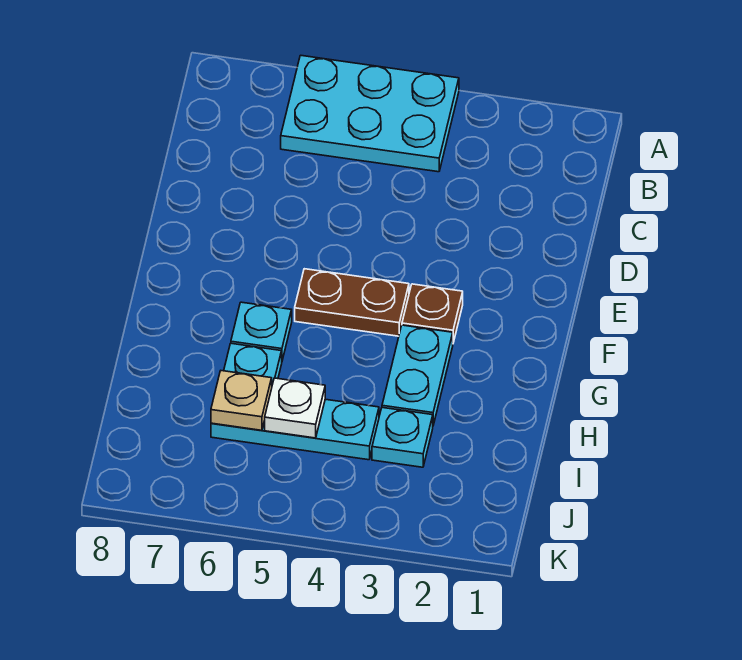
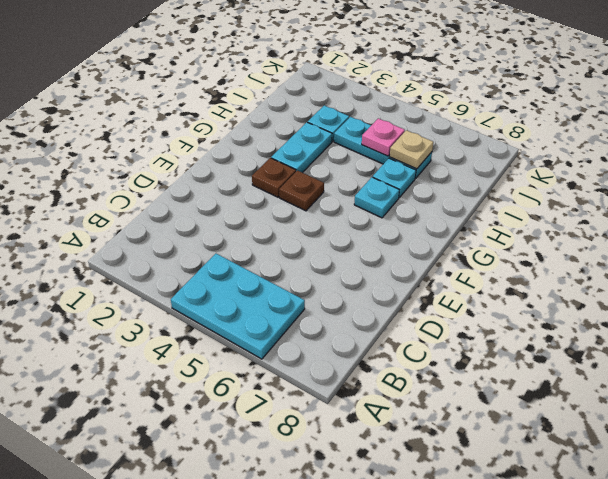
brown 1x2 plate [295,269,409,336] -> brown 1x1 plate [279,171,324,211]
white 1x1 plate [265,378,325,438] -> pink 1x1 plate [362,118,405,156]

